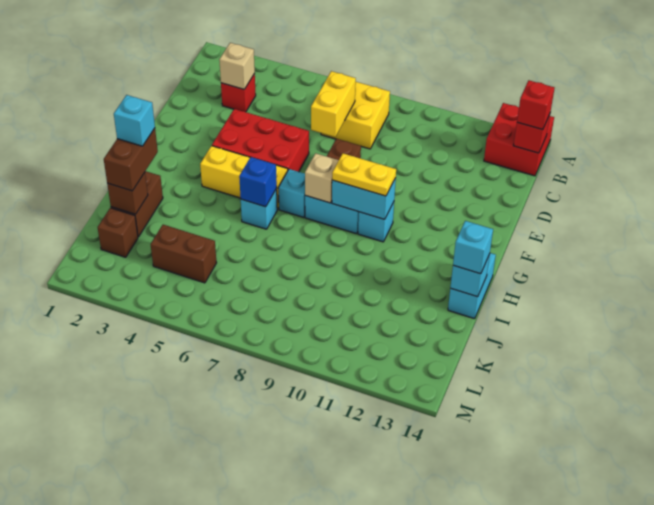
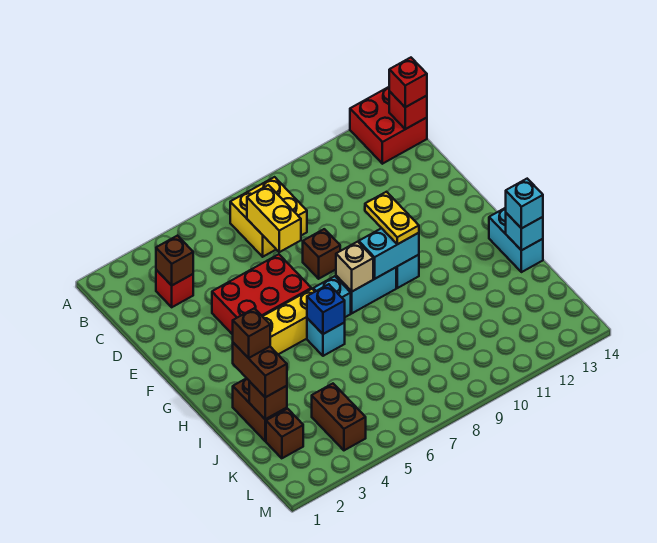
tan 1x1 brick [219,43,255,89] -> brown 1x1 brick [156,236,193,285]
yellow 1x2 plate [332,153,396,196] -> yellow 1x2 plate turned to [365,192,419,244]
cyan 1x1 brick [114,95,155,146] -> brown 1x1 brick [233,308,270,358]
brown 1x2 brick [151,225,217,283] -> brown 1x2 brick turned to [312,384,366,450]

